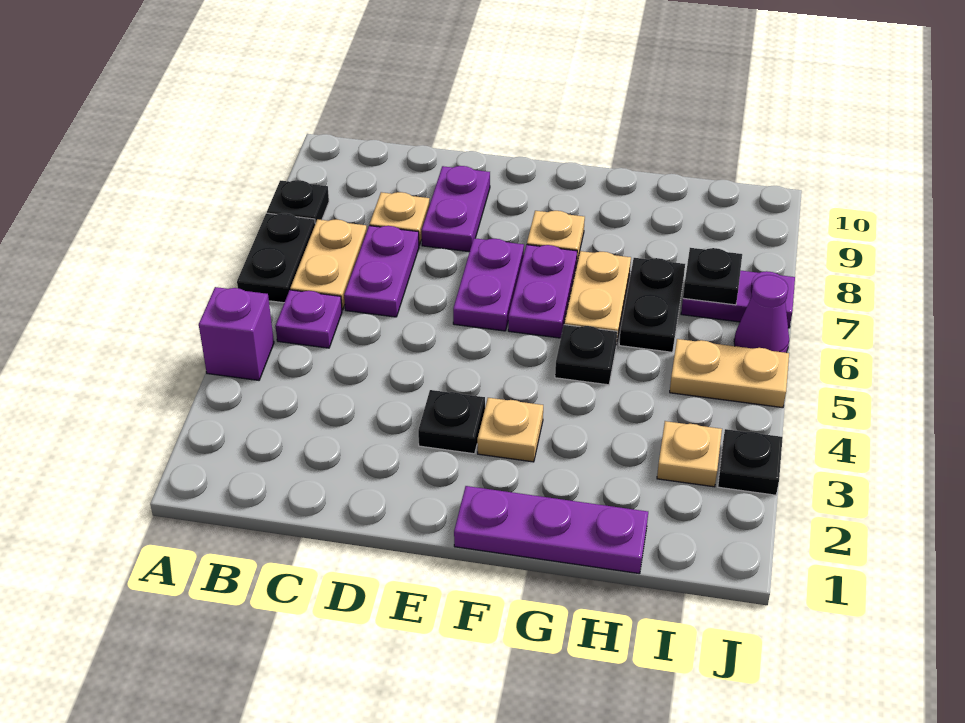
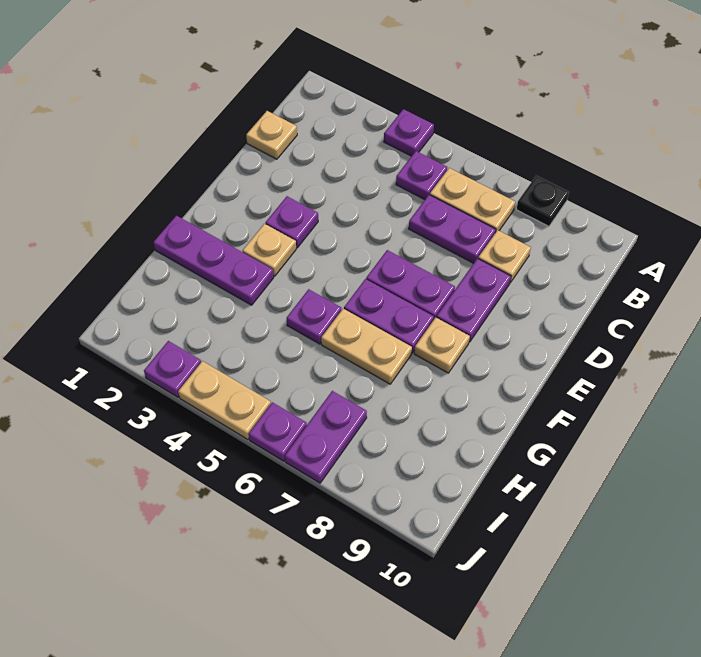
purple 1x1 brick [199,287,274,380] -> purple 1x1 plate [384,109,434,156]
black 1x2 plate [237,213,315,303] -> none
purple 1x2 plate [422,166,490,252] -> purple 1x2 plate turned to [437,258,511,342]
black 1x1 plate [418,390,485,454] -> purple 1x1 plate [266,196,318,248]
purple 1x3 plate [454,486,648,574] -> purple 1x3 plate turned to [153,216,274,305]
black 1x1 plate [555,325,617,385] -> purple 1x1 plate [287,289,341,344]
black 1x2 plate [619,258,685,352] -> none
tan 1x1 plate [657,421,722,487] -> tan 1x1 plate moved to [246,111,297,159]
tan 1x2 plate [670,339,789,408] -> tan 1x2 plate turned to [178,361,271,439]
black 1x1 plate [683,248,742,305] -> none
black 1x1 plate [718,429,783,495] -> purple 1x1 plate [144,341,201,397]
purple 1x1 cone [734,275,789,353] -> purple 1x1 plate [249,402,307,461]

